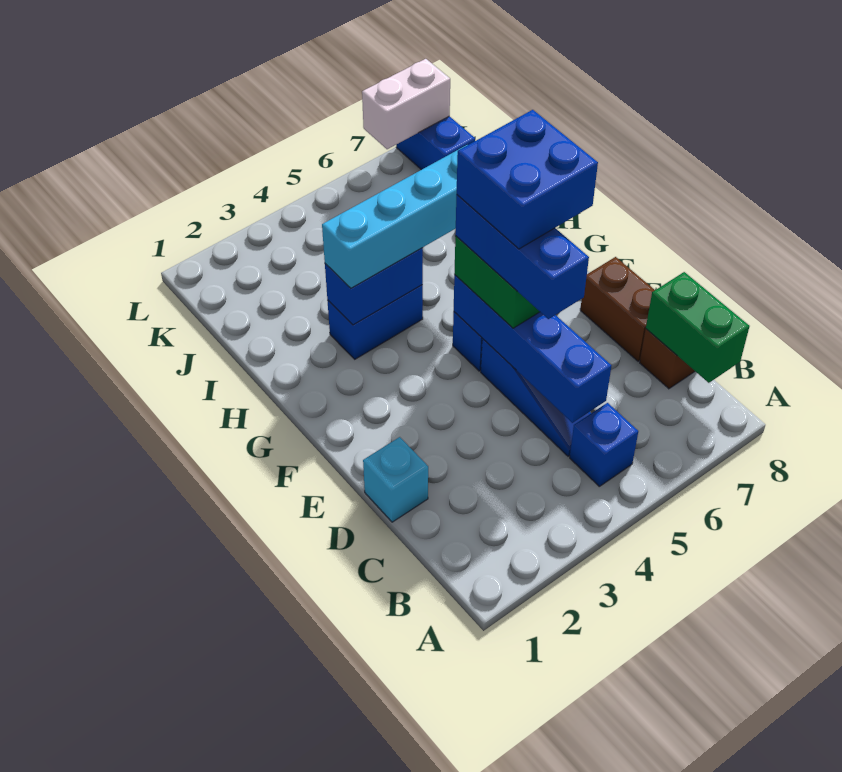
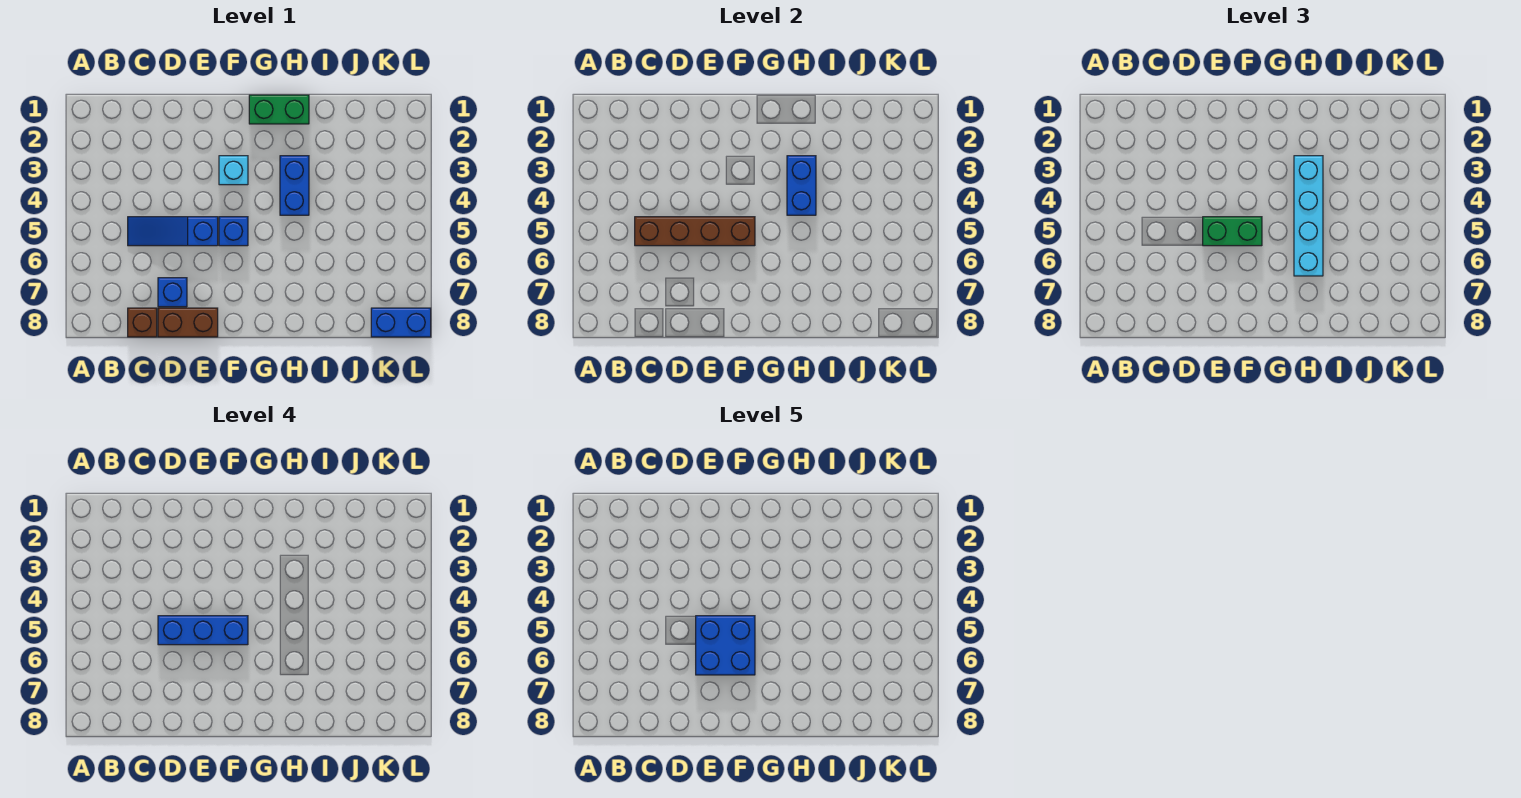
blue 1x1 brick [570,403,638,486] -> blue 1x1 brick moved to [158,278,187,307]
green 1x2 brick [646,272,750,383] -> green 1x2 brick moved to [249,95,309,124]
blue 1x4 brick [454,275,611,423] -> brown 1x4 brick [635,217,755,246]
cyan 1x1 brick [363,437,428,522] -> cyan 1x1 brick moved to [219,156,248,185]
white 1x2 brick [362,59,450,149] -> none

